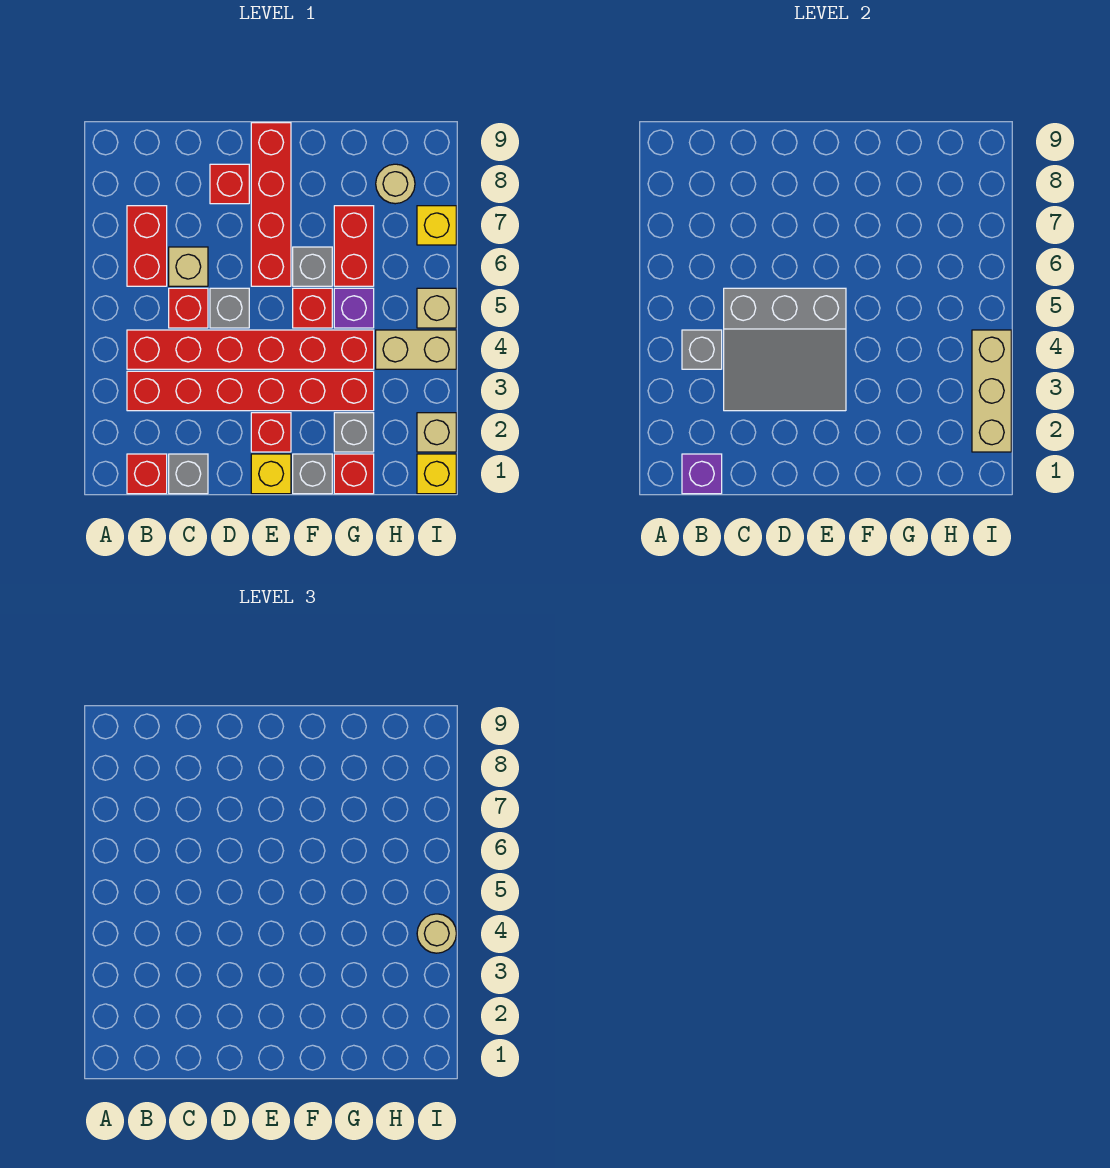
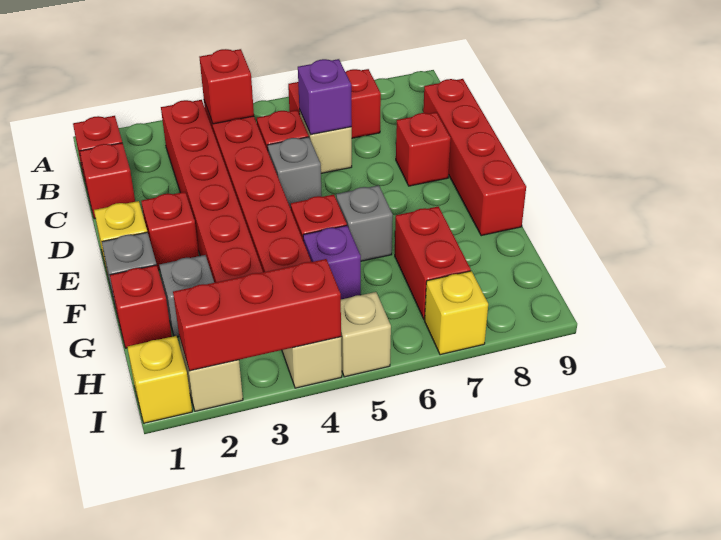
purple 1x1 brick [682,454,722,494] -> purple 1x1 brick moved to [298,59,352,134]
grey 1x1 brick [682,330,722,369] -> red 1x1 brick [200,49,254,124]
grey 1x1 brick [169,454,208,494] -> red 1x1 brick [80,143,135,219]
grey 3x3 slope [724,288,846,411] -> none
red 1x4 brick [251,123,291,286] -> red 1x4 brick turned to [423,79,526,236]
red 1x2 brick [334,206,374,286] -> red 1x2 brick turned to [395,206,471,319]
tan 1x1 round brick [376,164,415,204] -> none
tan 1x3 brick [972,330,1011,452] -> red 1x3 brick [173,259,341,371]
tan 1x1 round brick [417,914,456,953] -> none

